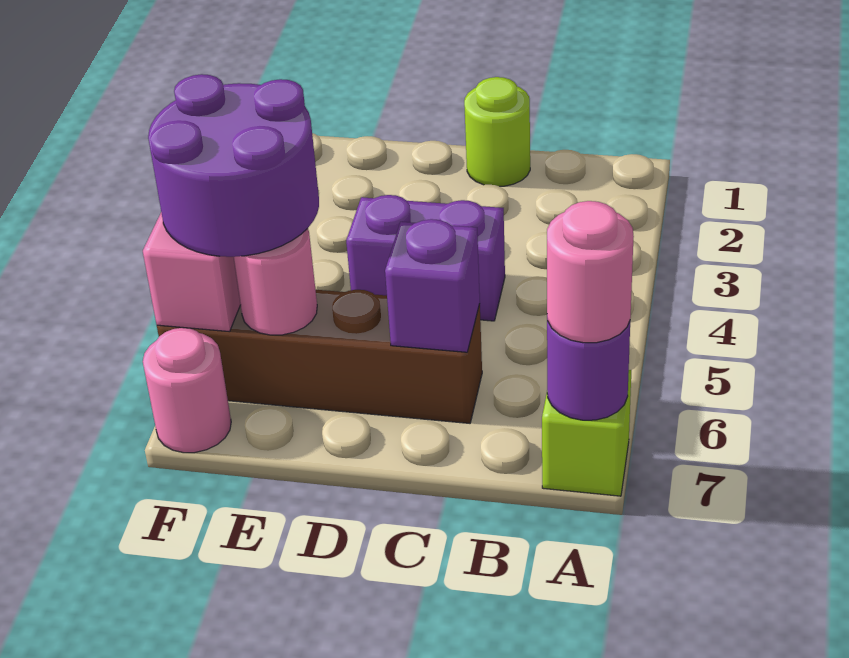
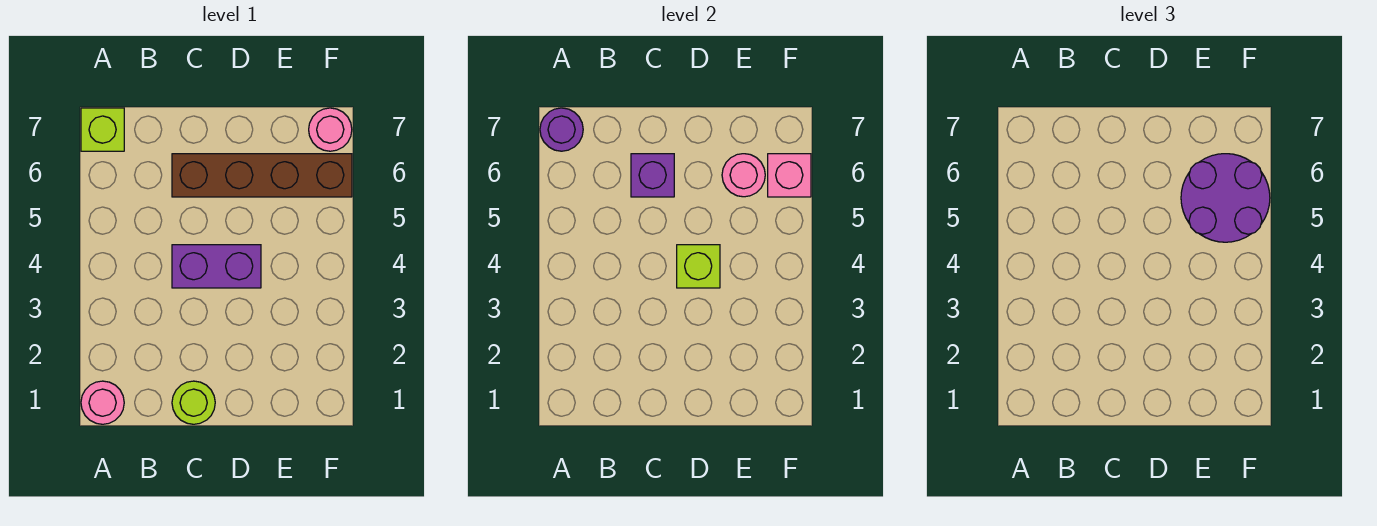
pink 1x1 round brick [547,201,634,343] -> pink 1x1 round brick moved to [81,381,124,424]
none -> lime 1x1 brick [677,245,720,288]

